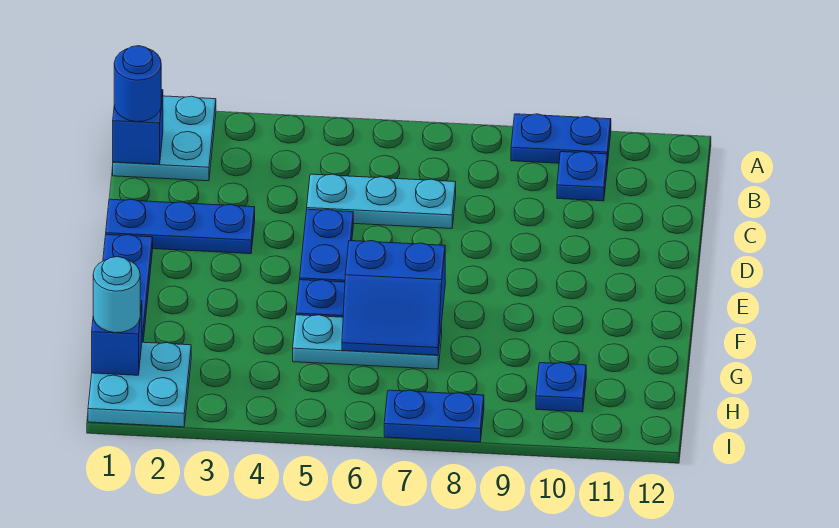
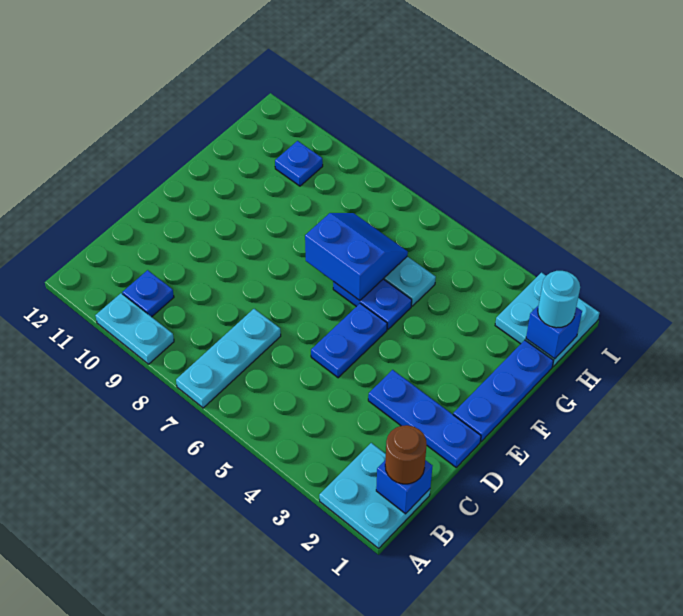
blue 1x2 plate [511,114,611,165] -> cyan 1x2 plate [95,293,174,364]
blue 1x1 round brick [114,46,161,122] -> brown 1x1 round brick [385,425,427,484]
cyan 1x3 plate [307,174,456,229] -> cyan 1x3 plate turned to [176,309,281,408]
blue 1x2 plate [384,390,484,442] -> none

